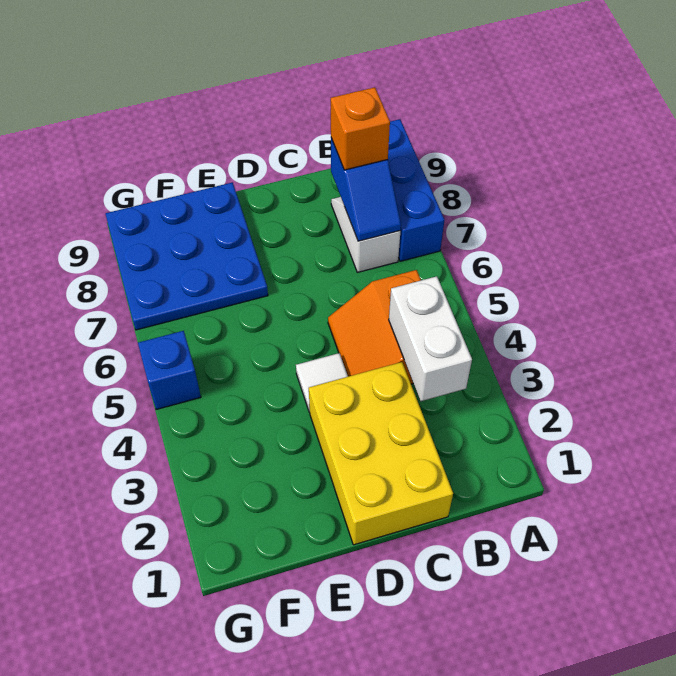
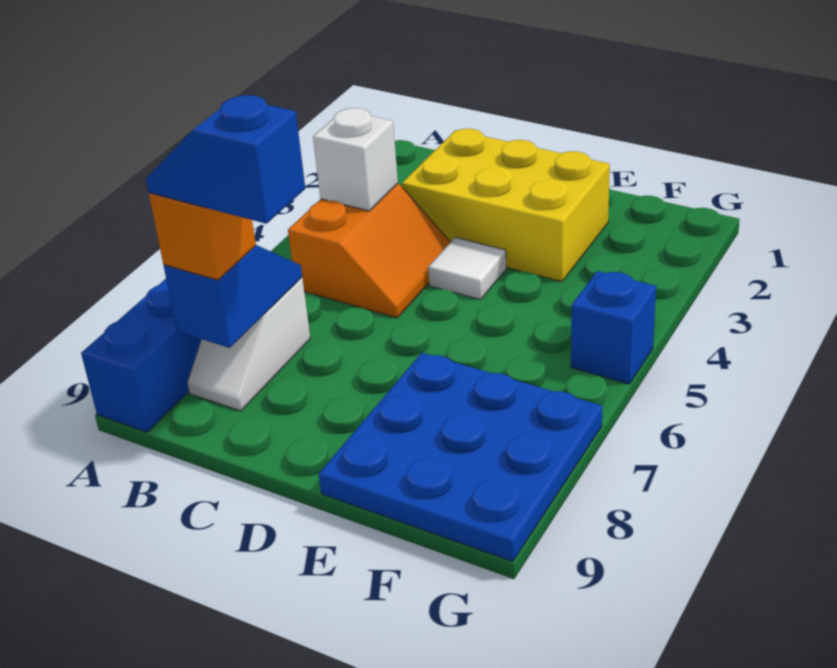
white 1x2 brick [389,276,472,401] -> white 1x1 brick [313,108,398,211]
none -> blue 1x2 slope [146,95,305,224]
yellow 2x3 brick [309,362,453,545] -> yellow 2x3 brick turned to [402,129,610,282]

